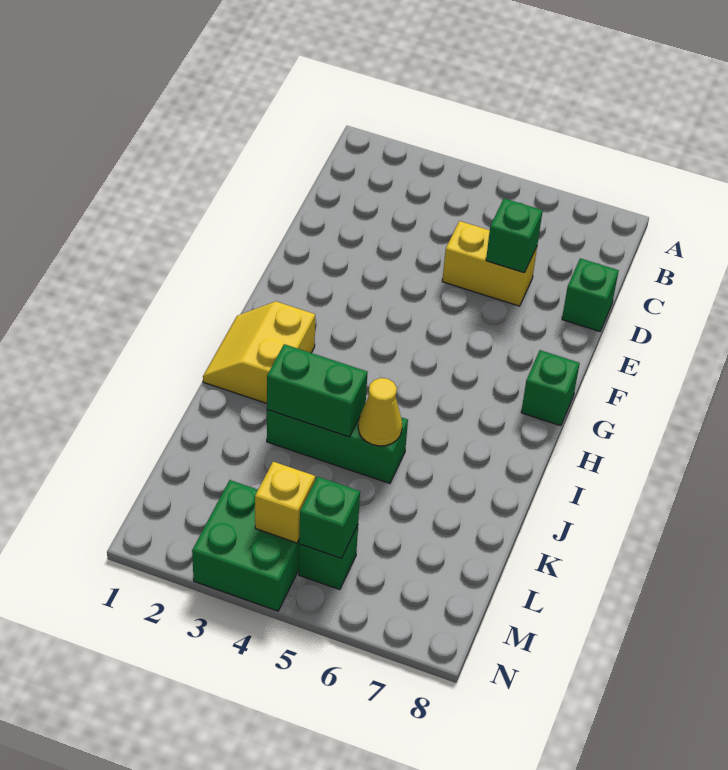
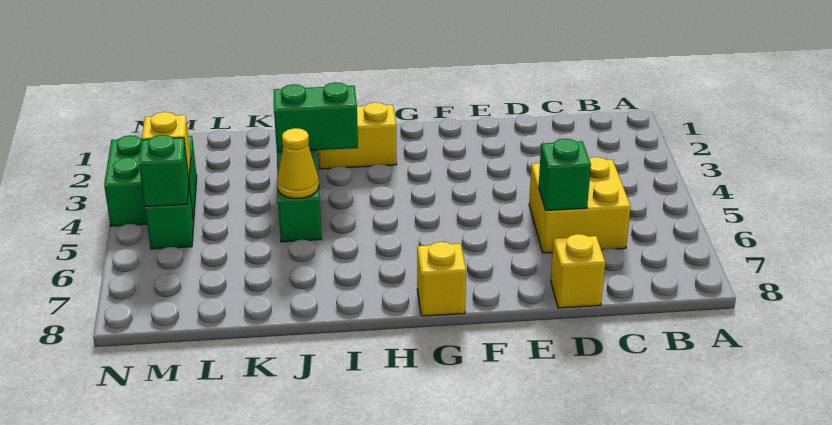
yellow 1x2 brick [442,221,537,306] -> yellow 2x2 brick [529,157,631,253]
green 1x1 brick [562,258,619,331] -> yellow 1x1 brick [551,234,605,308]
green 1x1 brick [521,350,580,426] -> yellow 1x1 brick [417,242,466,316]
green 1x2 brick [267,344,368,437] -> green 1x2 brick turned to [274,82,358,152]

